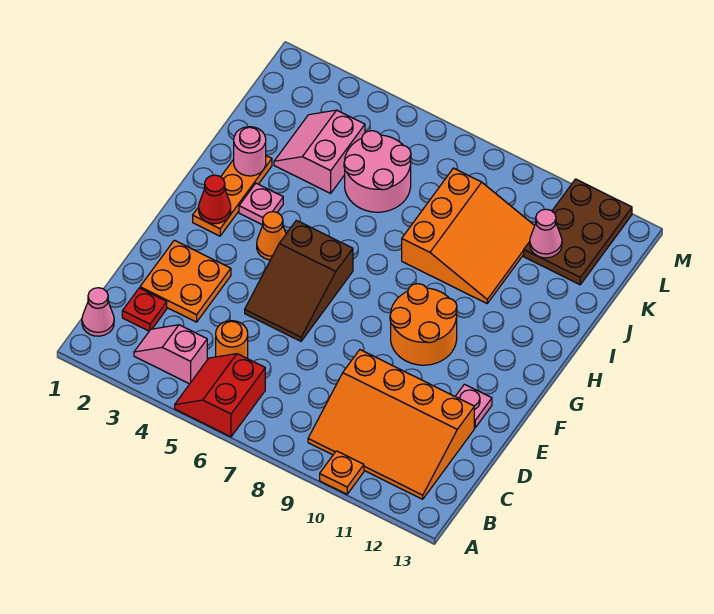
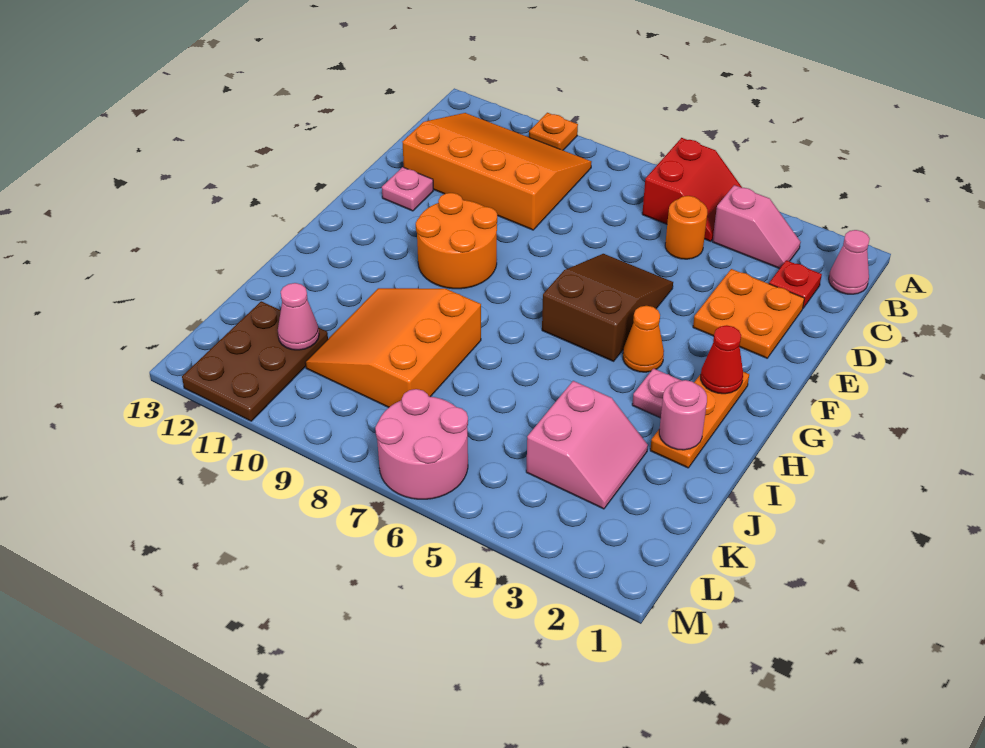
pink 2x2 round brick [344,131,411,212] -> pink 2x2 round brick moved to [375,389,468,499]

